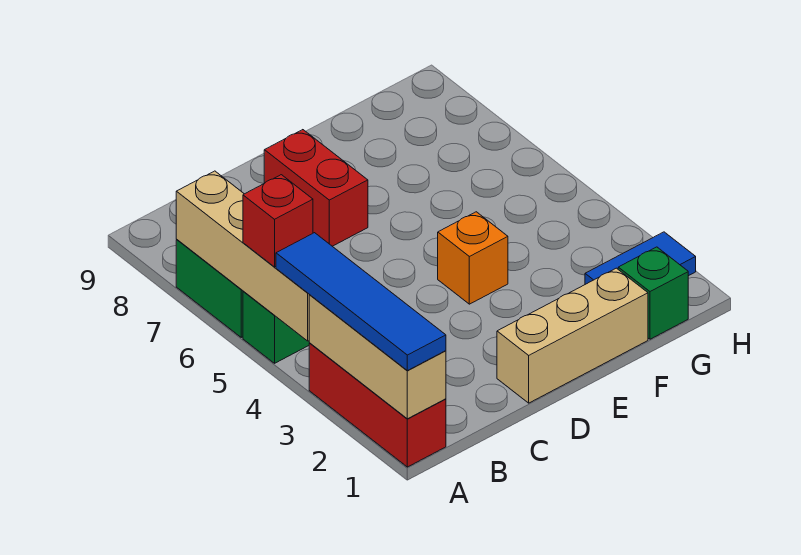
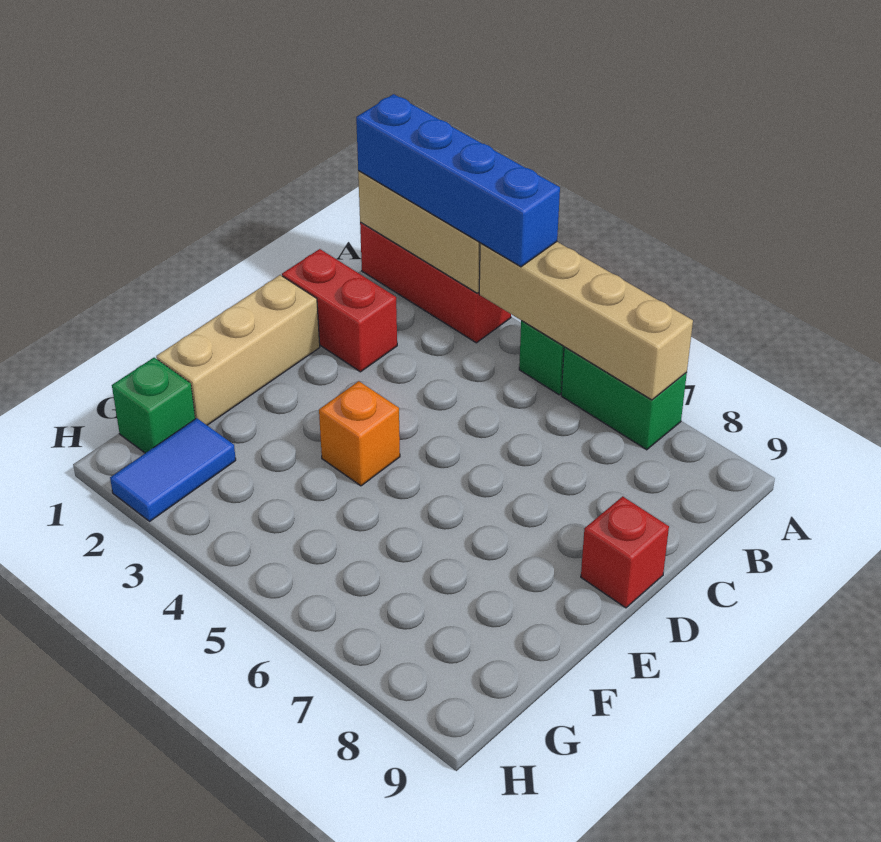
blue 1x4 tile [276,233,446,371] -> blue 1x4 brick [356,94,560,267]
red 1x1 brick [243,175,313,267] -> red 1x1 brick moved to [581,496,669,608]
red 1x2 brick [264,130,368,246] -> red 1x2 brick moved to [282,249,397,372]

